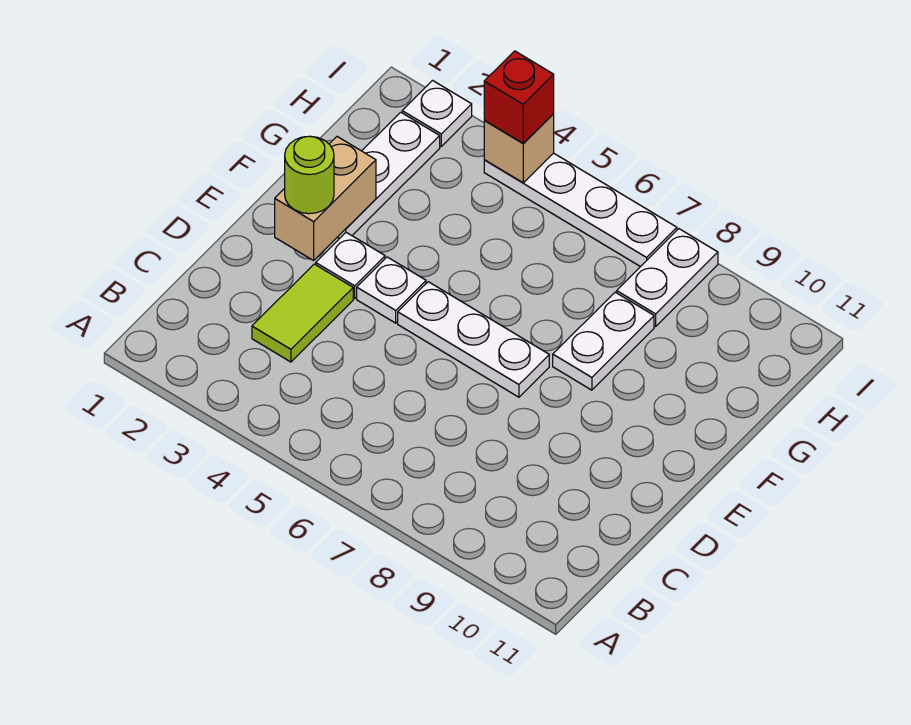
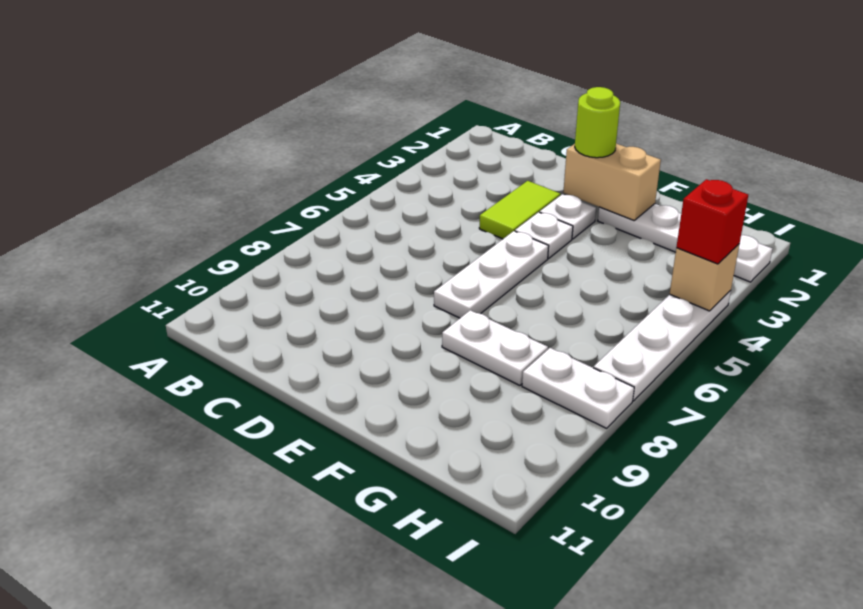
lime 1x2 tile [252,264,353,362] -> lime 1x2 tile turned to [479,181,560,239]

